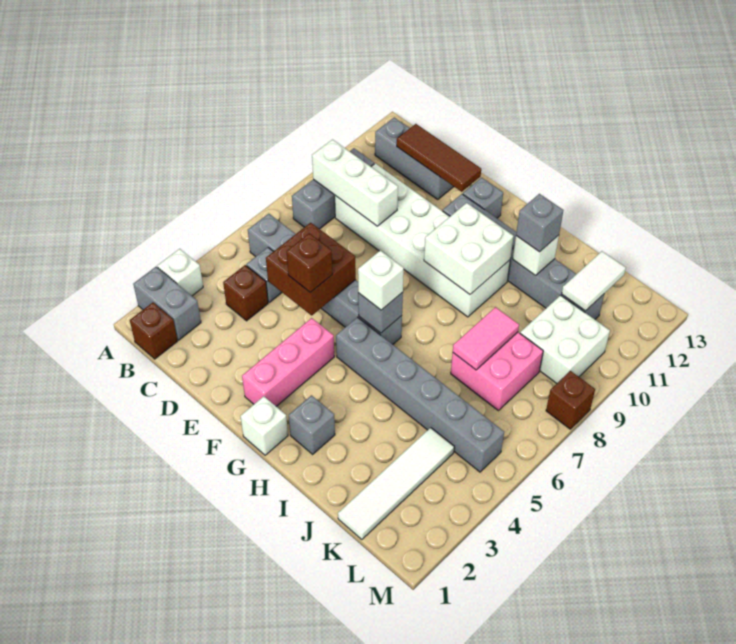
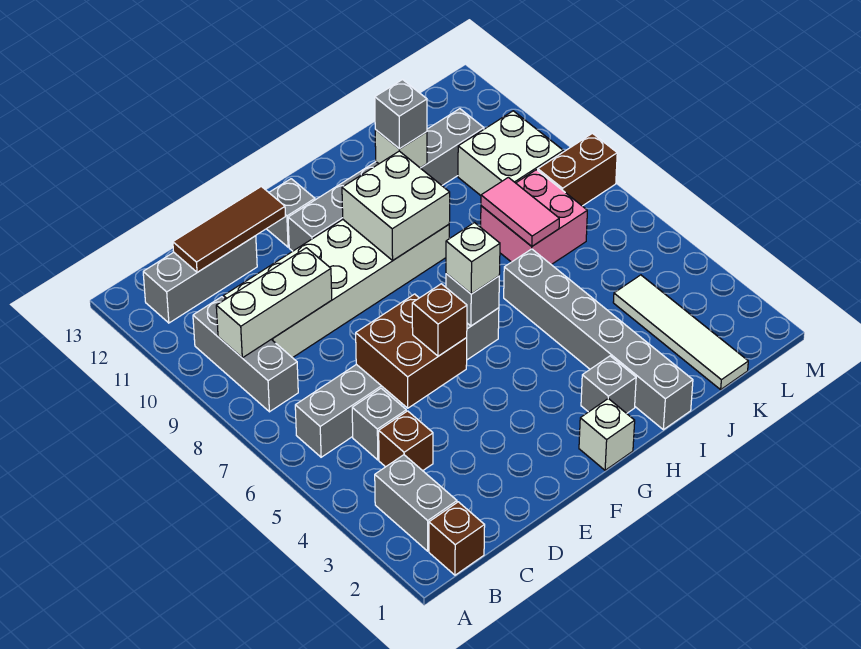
grey 1x2 brick [133,267,201,340] -> grey 1x2 brick turned to [375,455,457,551]
white 1x1 brick [157,249,203,296] -> none
pink 1x3 brick [242,318,334,406] -> none
grey 1x6 brick [336,317,504,472] -> grey 1x6 brick turned to [504,249,693,430]
white 1x2 tile [562,251,626,311] -> none
brown 1x1 brick [546,371,595,429] -> brown 1x2 brick [538,133,617,206]

